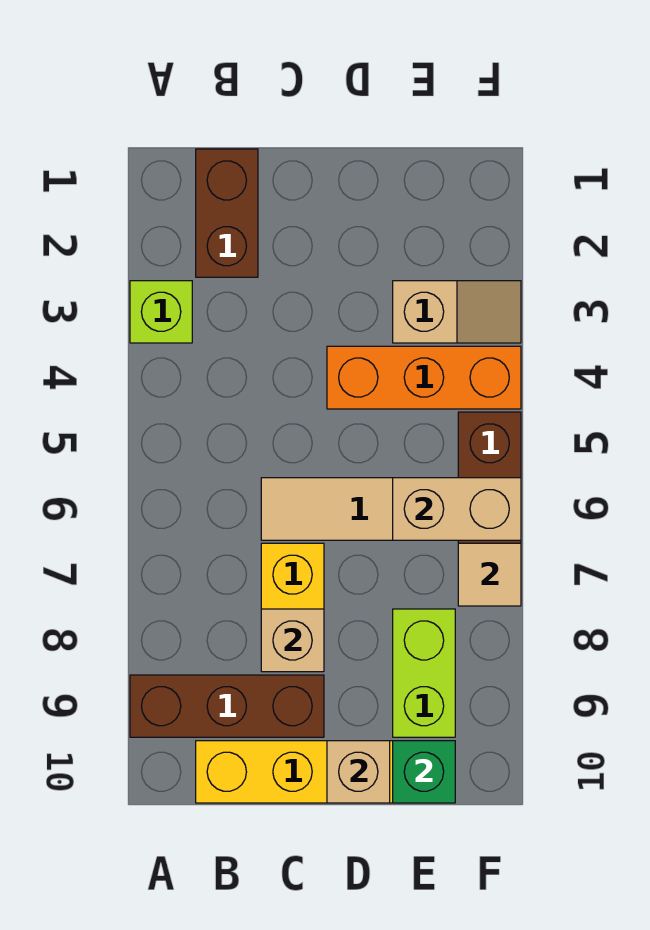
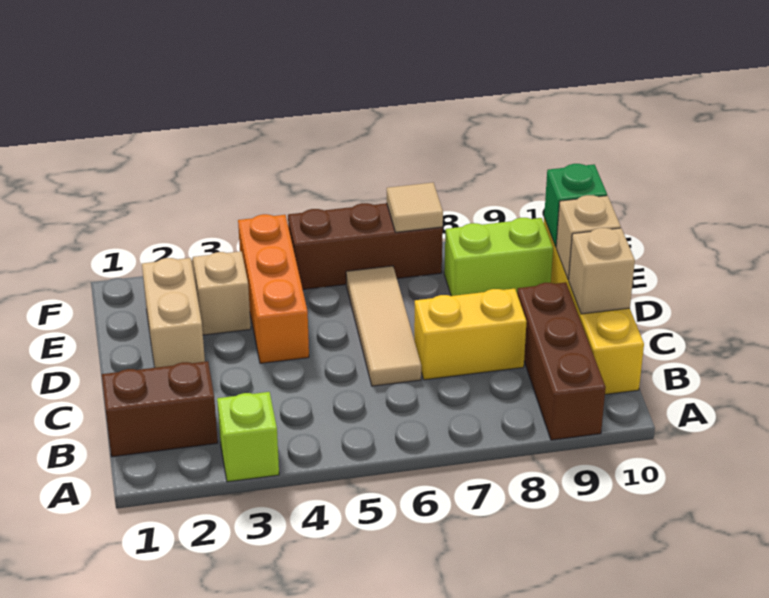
tan 1x1 brick [261,609,324,672] -> tan 1x1 brick moved to [569,228,635,314]
tan 1x2 brick [393,478,521,540] -> tan 1x2 brick moved to [142,258,205,368]

